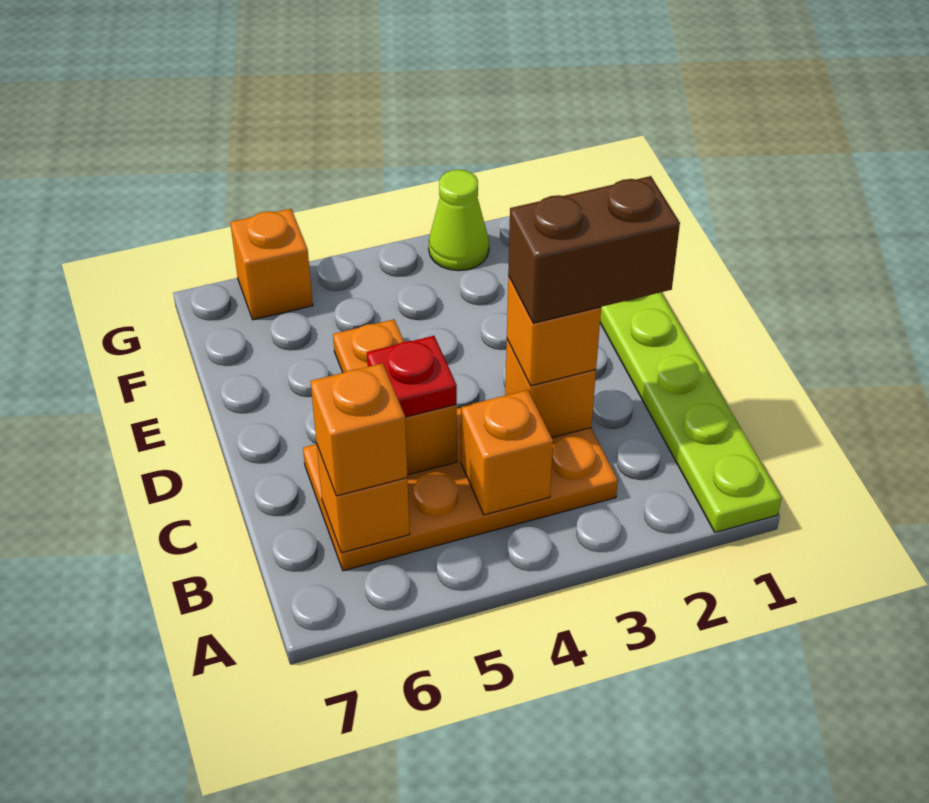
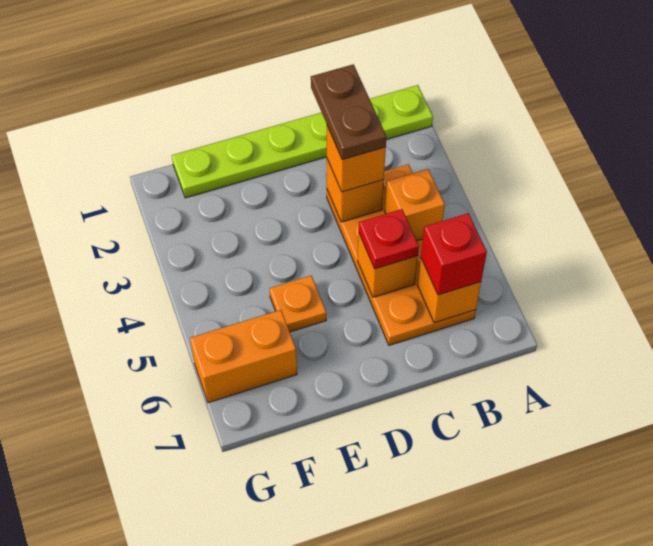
orange 1x1 brick [311,363,407,496] -> red 1x1 brick [421,213,487,295]
brown 1x2 brick [508,176,680,323] -> brown 1x2 plate [311,64,386,160]
lime 1x1 cone [429,170,489,271] -> none
orange 1x1 brick [230,209,313,320] -> orange 1x2 brick [190,310,297,403]

